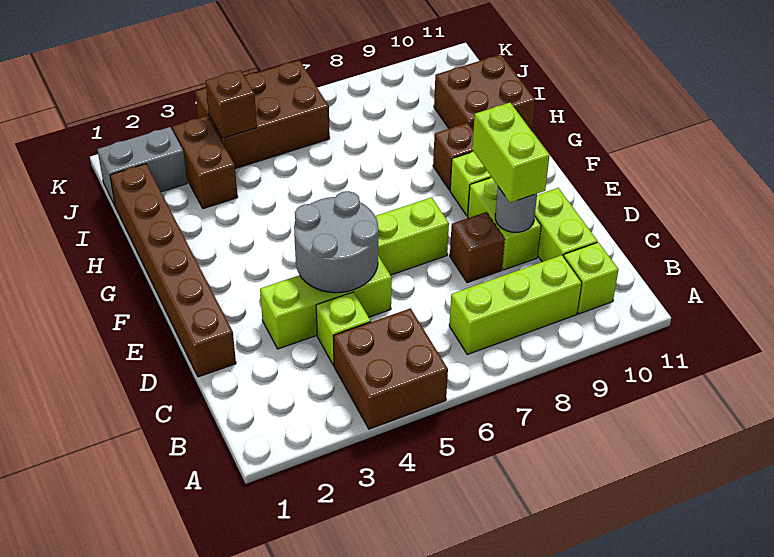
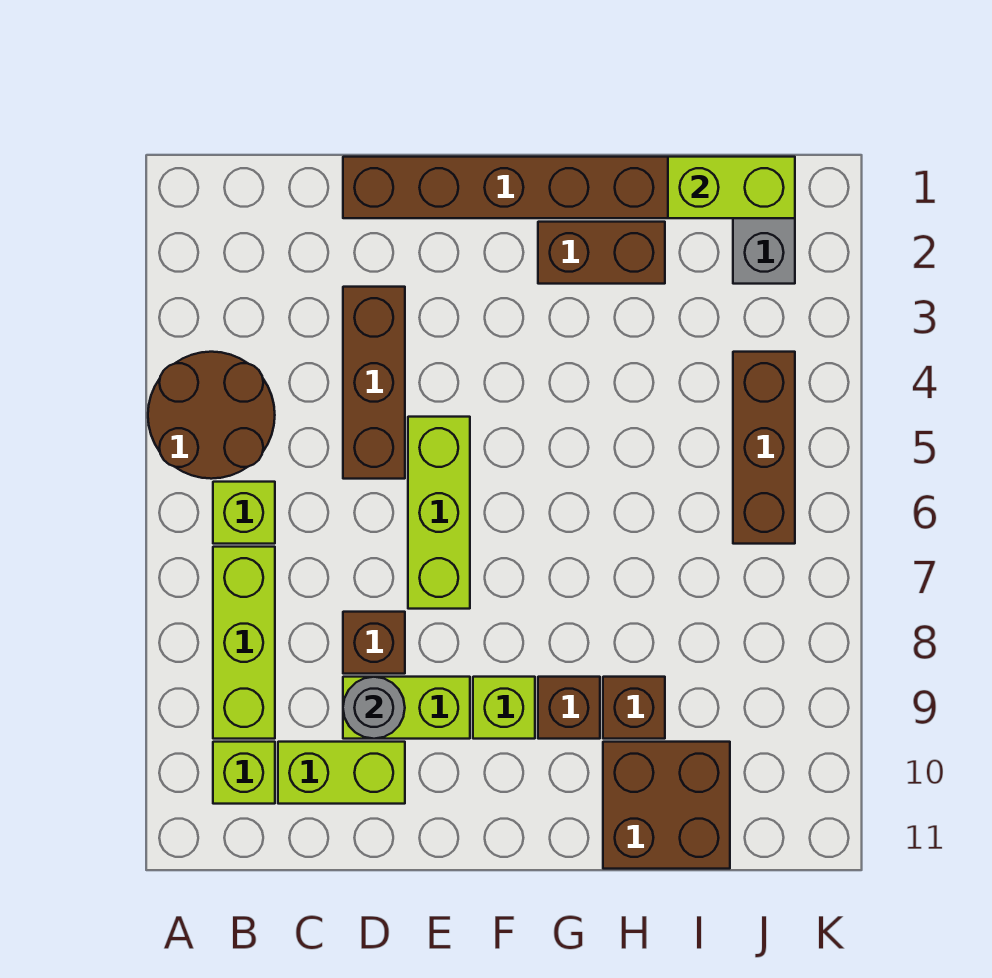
brown 2x2 brick [333,308,448,429] -> brown 2x2 round brick [148,352,275,479]
lime 1x1 brick [316,292,371,366] -> lime 1x1 brick moved to [213,482,275,544]
lime 1x3 brick [260,256,392,349] -> brown 1x3 brick [343,287,405,479]
grey 2x2 round brick [294,191,378,293] -> none
lime 1x2 brick [472,103,550,203] -> lime 1x2 brick moved to [668,157,795,218]
brown 1x2 brick [172,116,238,209] -> brown 1x2 brick moved to [538,222,665,284]
brown 2x3 brick [195,60,330,169] -> brown 1x3 brick [733,352,795,544]
brown 1x1 brick [205,70,257,138] -> brown 1x1 brick moved to [603,677,665,739]

